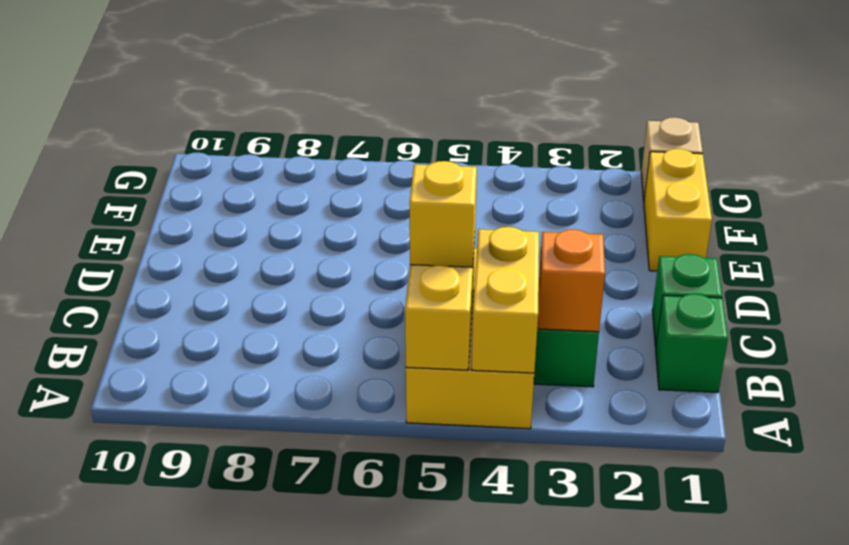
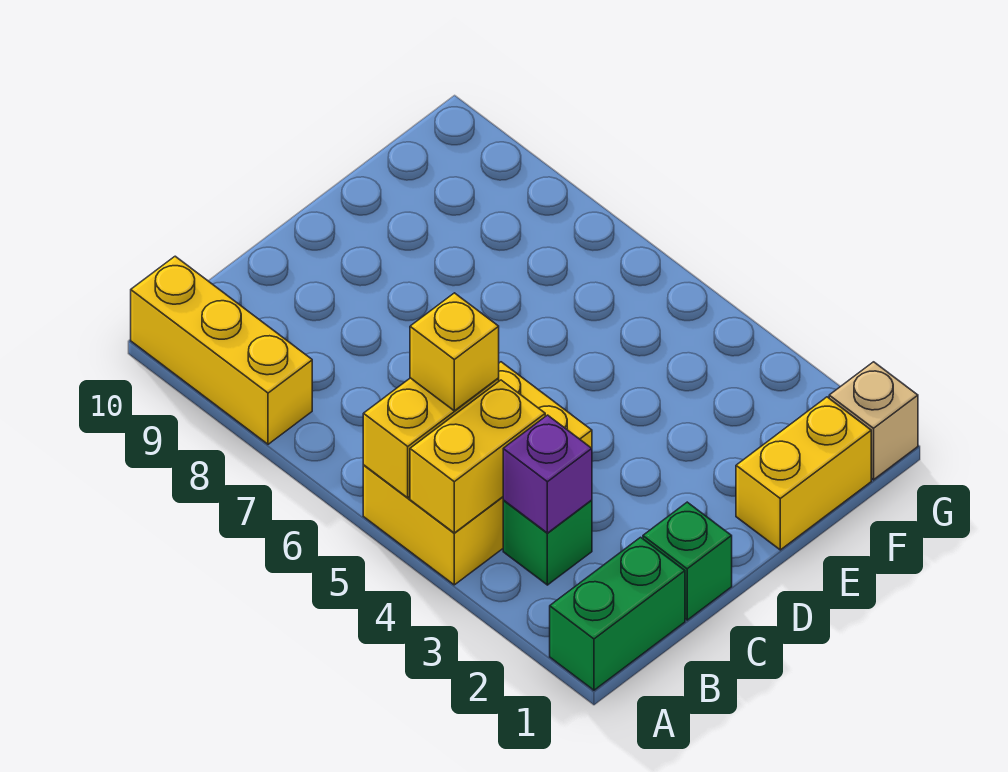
none -> yellow 1x3 brick [131,256,312,444]
green 1x1 brick [656,294,728,392] -> green 1x2 brick [550,537,685,690]
orange 1x1 brick [538,229,605,332] -> purple 1x1 brick [503,415,592,533]

